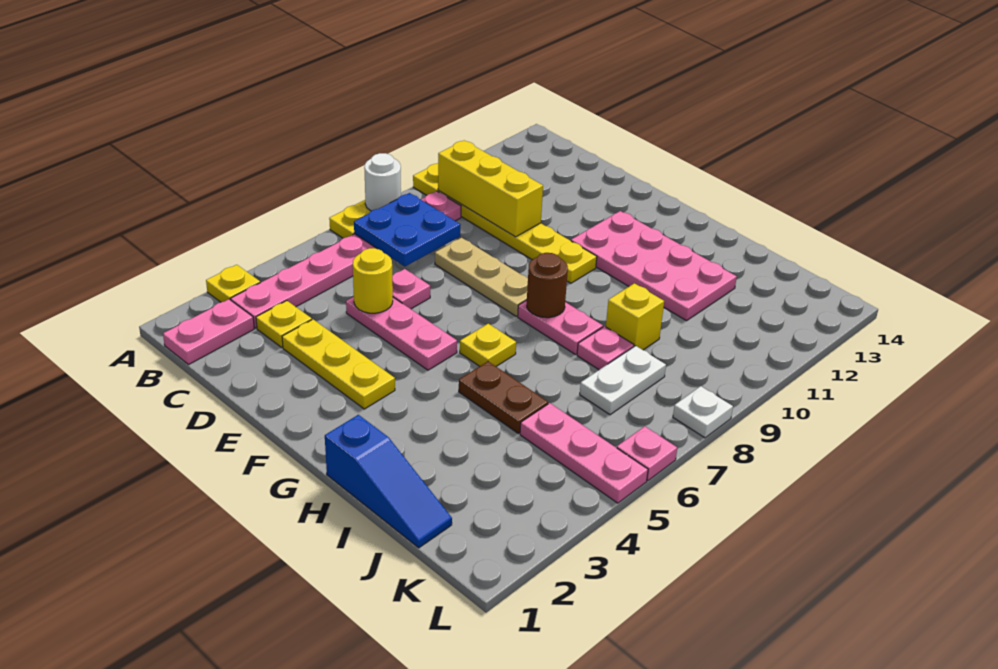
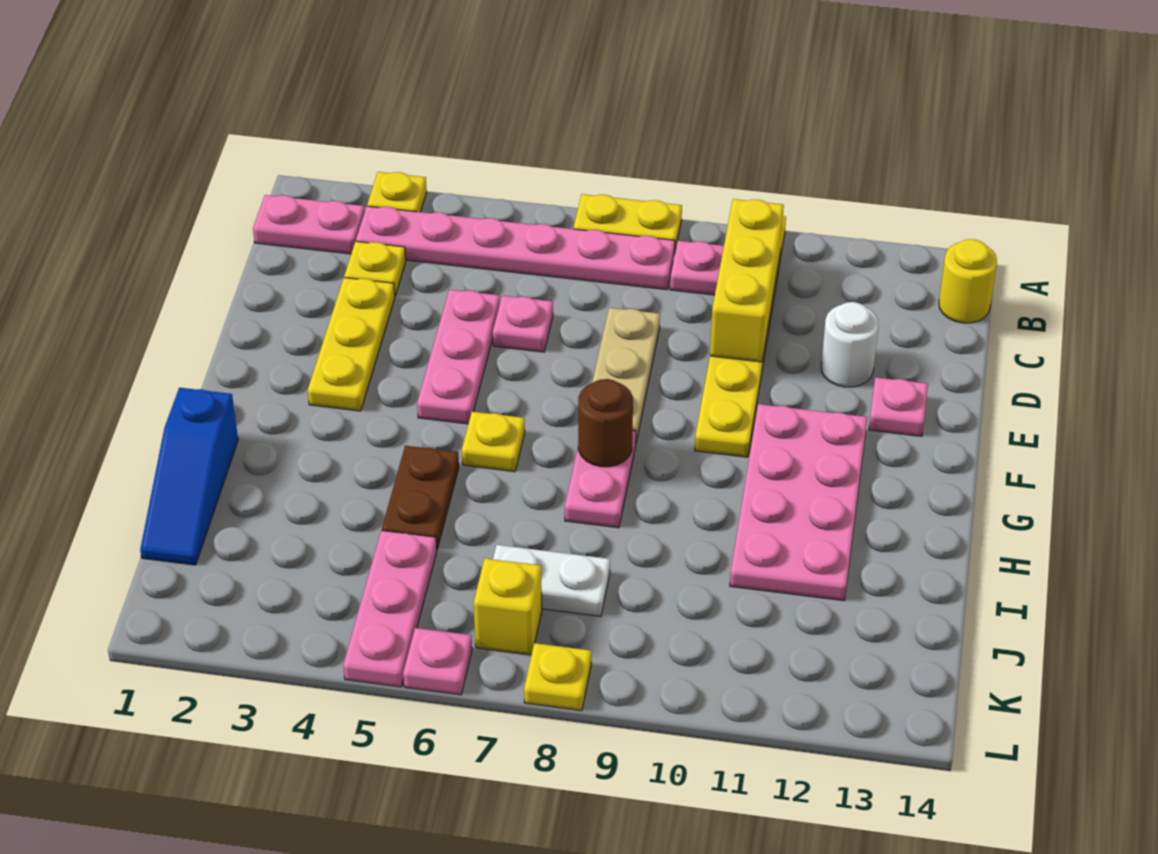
white 1x1 round brick [364,153,401,211] -> white 1x1 round brick moved to [821,302,878,387]
blue 2x2 plate [354,193,461,266] -> none
yellow 1x1 round brick [353,248,393,313] -> yellow 1x1 round brick moved to [939,239,997,323]
pink 1x1 plate [577,326,634,370] -> pink 1x1 plate moved to [869,377,928,436]
yellow 1x1 brick [606,283,664,350] -> yellow 1x1 brick moved to [474,559,542,655]
white 1x1 plate [673,386,733,438] -> yellow 1x1 plate [524,643,591,711]

